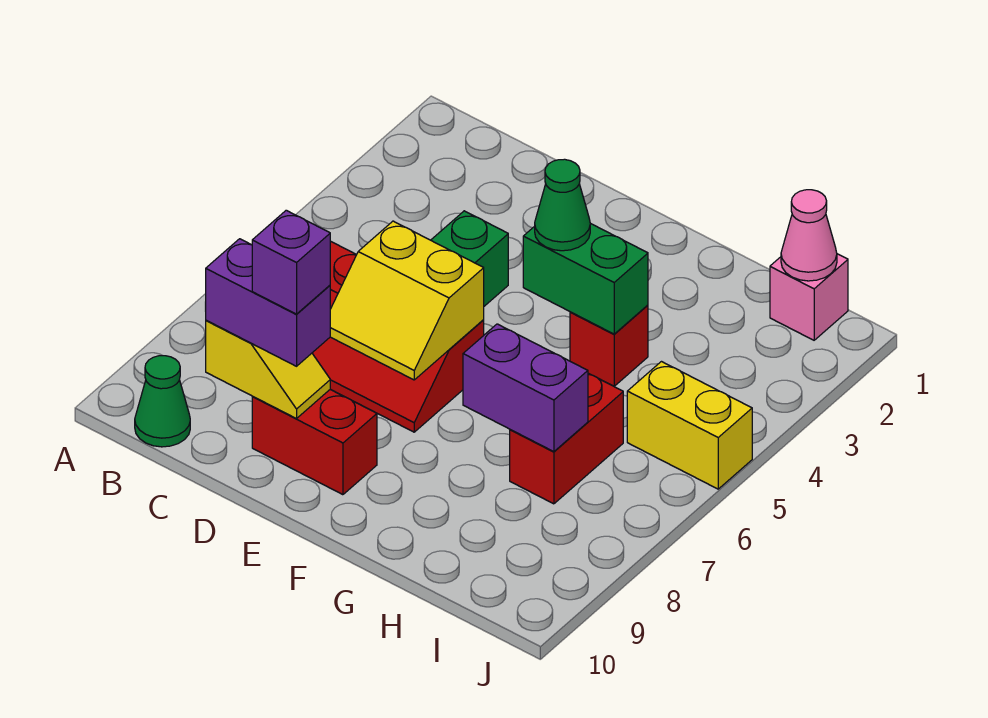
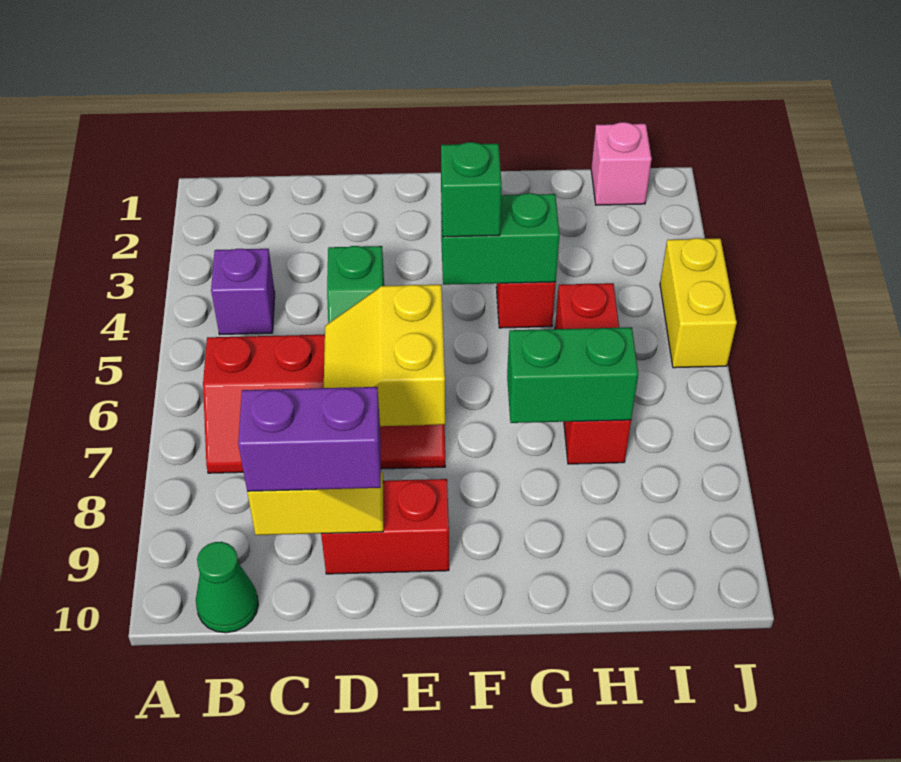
yellow 2x2 slope [330,221,484,380] -> yellow 2x2 slope turned to [324,285,445,426]
purple 1x1 brick [252,210,330,314] -> purple 1x1 brick moved to [211,249,275,334]
green 1x1 cone [535,159,590,251] -> green 1x1 brick [441,142,502,237]
purple 1x2 brick [463,324,588,452] -> green 1x2 brick [507,327,638,423]
red 1x2 brick [510,374,623,504] -> red 1x3 brick [555,283,631,464]
pink 1x1 cone [781,190,837,281] -> none
yellow 1x2 brick [627,362,752,489] -> yellow 1x2 brick turned to [660,238,737,368]

